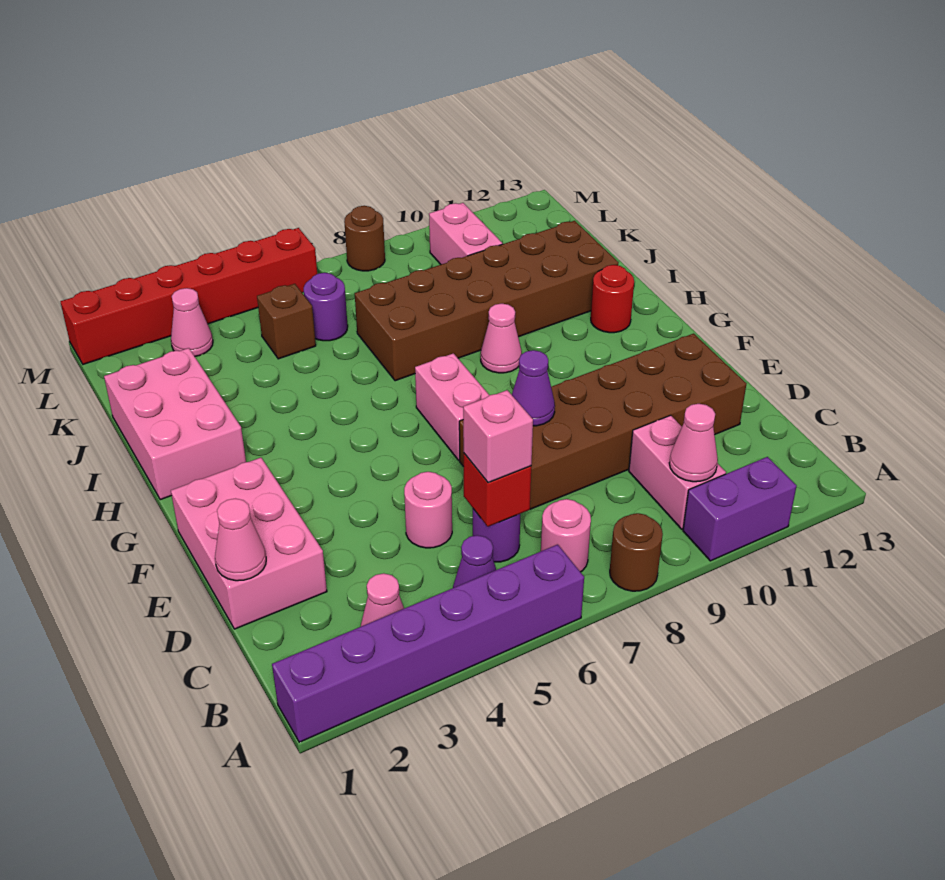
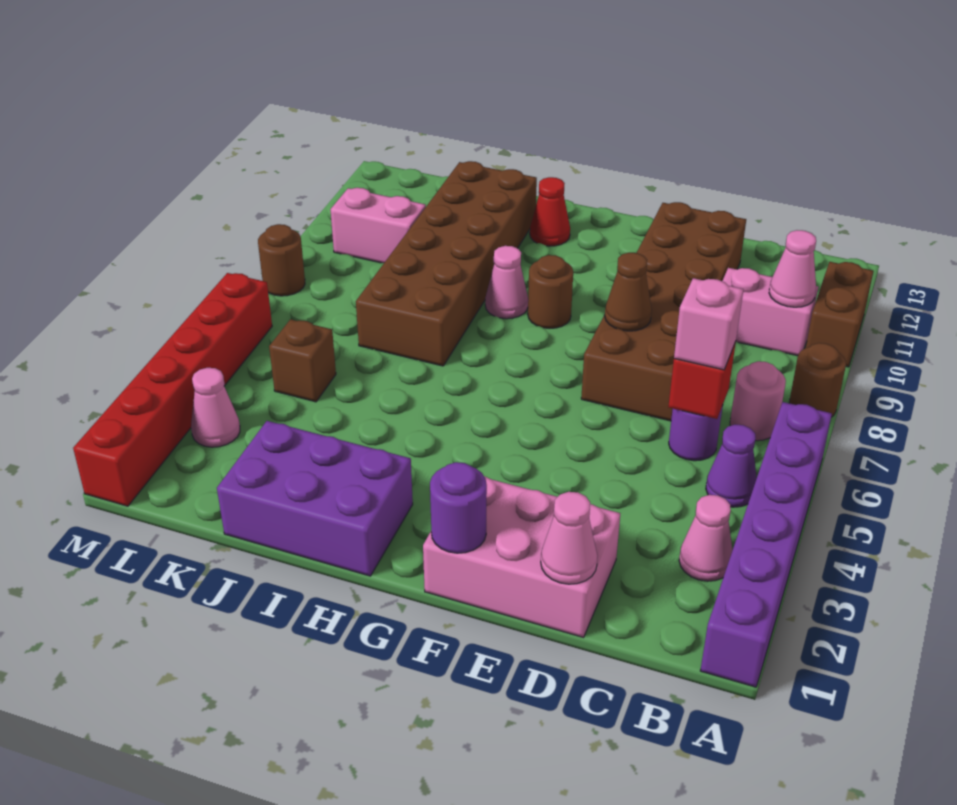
purple 1x2 brick [683,457,797,561] -> brown 1x2 brick [806,262,873,367]
pink 1x1 round brick [404,472,452,548] -> none
purple 1x1 cone [512,350,555,426] -> brown 1x1 cone [605,253,652,331]
pink 1x2 brick [415,353,489,460] -> none
none -> brown 1x1 round brick [528,255,573,328]
pink 2x3 brick [104,348,246,500] -> purple 2x3 brick [217,421,413,576]
red 1x1 round brick [591,265,634,333] -> red 1x1 cone [530,177,570,246]
purple 1x1 round brick [304,273,348,341] -> purple 1x1 round brick moved to [430,462,487,553]

